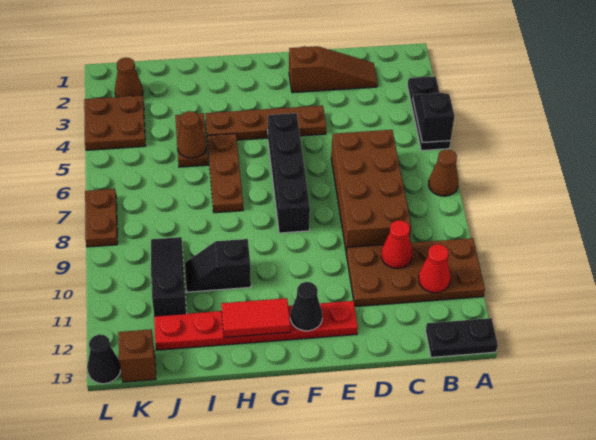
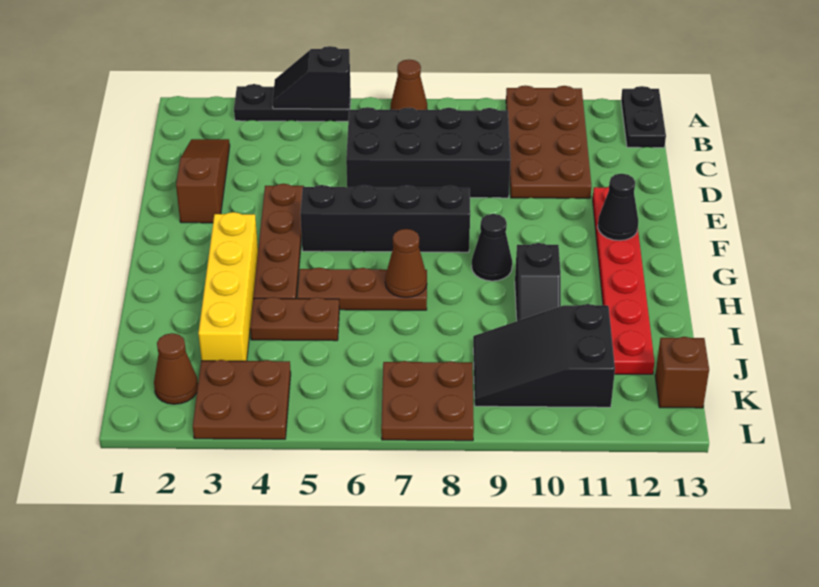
red 1x1 cone [419,244,450,293] -> none
brown 2x4 brick [331,130,411,253] -> black 2x4 brick [346,107,511,198]
red 1x1 cone [381,220,412,269] -> none
none -> yellow 1x4 brick [198,212,258,361]
red 1x2 tile [221,298,290,337] -> none
brown 1x1 cone [177,111,207,158] -> brown 1x1 cone moved to [385,229,427,297]
black 1x3 slope [151,237,186,316] -> black 2x3 slope [473,304,615,407]
brown 1x2 plate [85,189,118,247] -> brown 2x2 plate [381,361,474,441]
black 1x1 cone [87,334,121,384] -> black 1x1 cone moved to [472,214,512,281]

